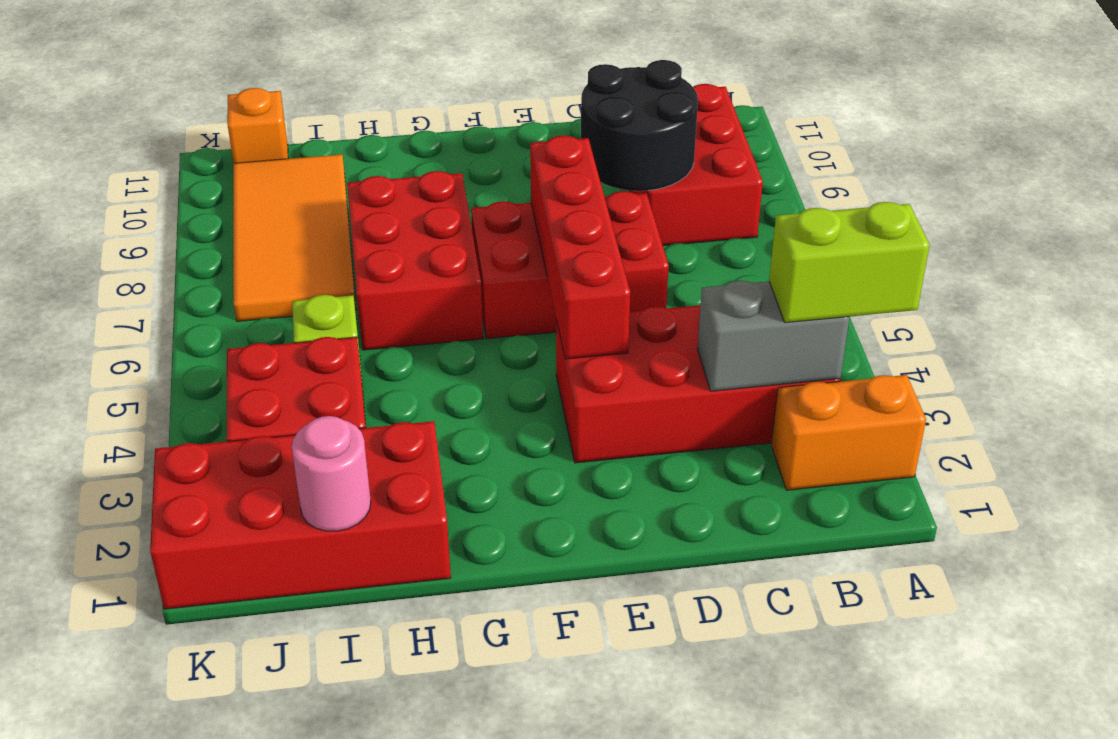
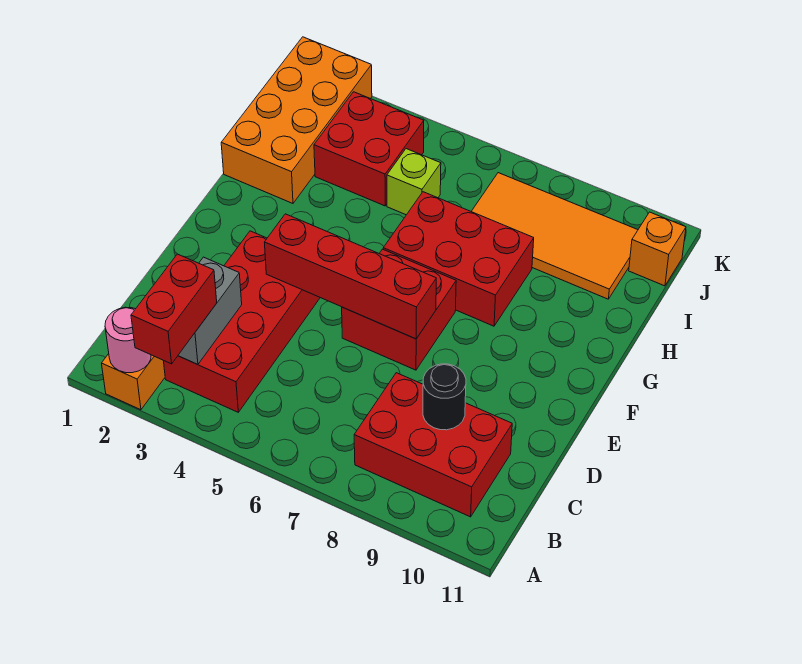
lime 1x2 brick [769,202,929,323] -> red 1x2 brick [131,254,217,364]
black 2x2 round brick [581,60,698,191] -> black 1x1 round brick [423,364,466,430]
red 2x3 brick [471,191,669,339] -> red 2x2 brick [342,249,456,370]
red 2x4 brick [150,421,451,609] -> orange 2x4 brick [221,37,372,203]
pink 1x1 round brick [292,416,371,531] -> pink 1x1 round brick moved to [105,307,151,373]

